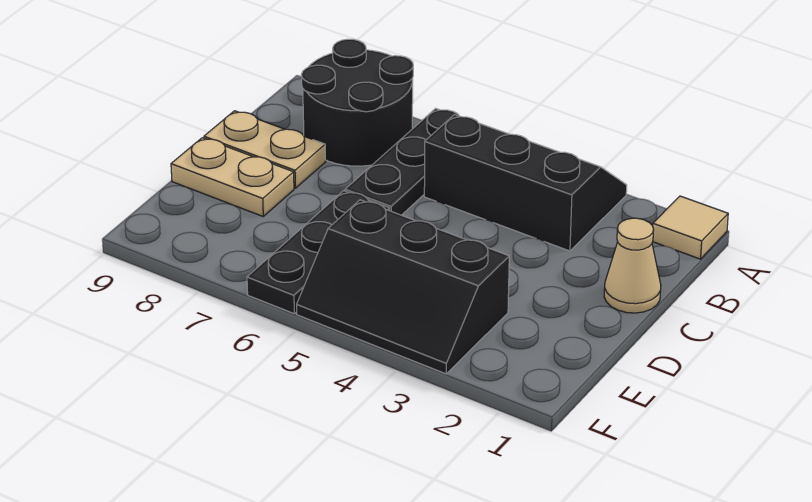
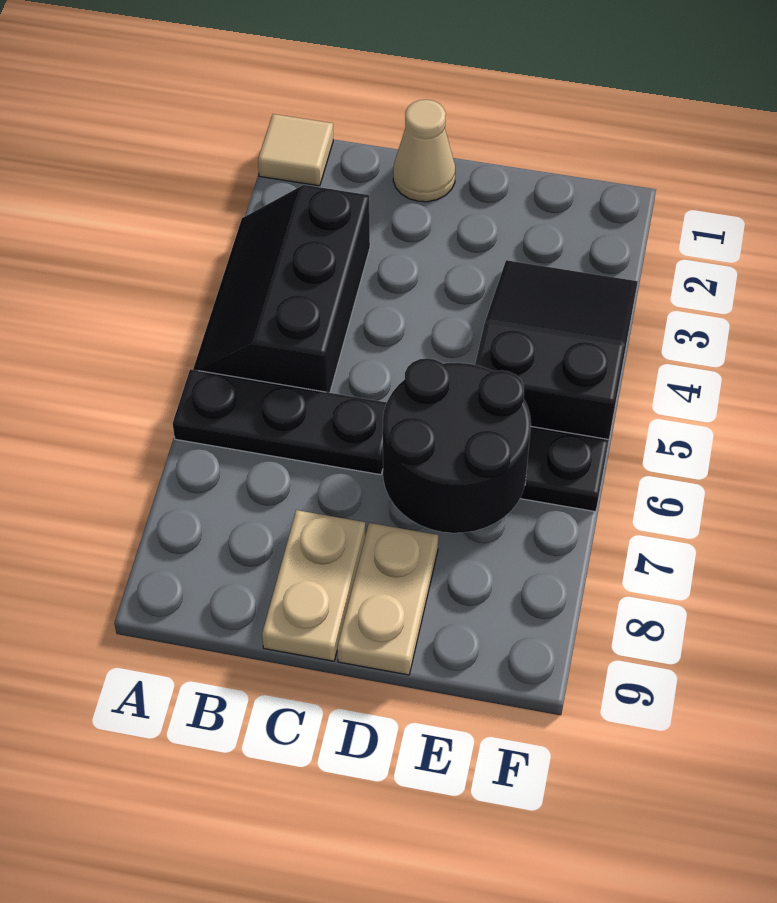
black 2x2 round brick [301,39,413,166] -> black 2x2 round brick moved to [383,358,531,533]
black 2x3 slope [297,200,509,374] -> black 2x3 slope turned to [475,260,638,449]

